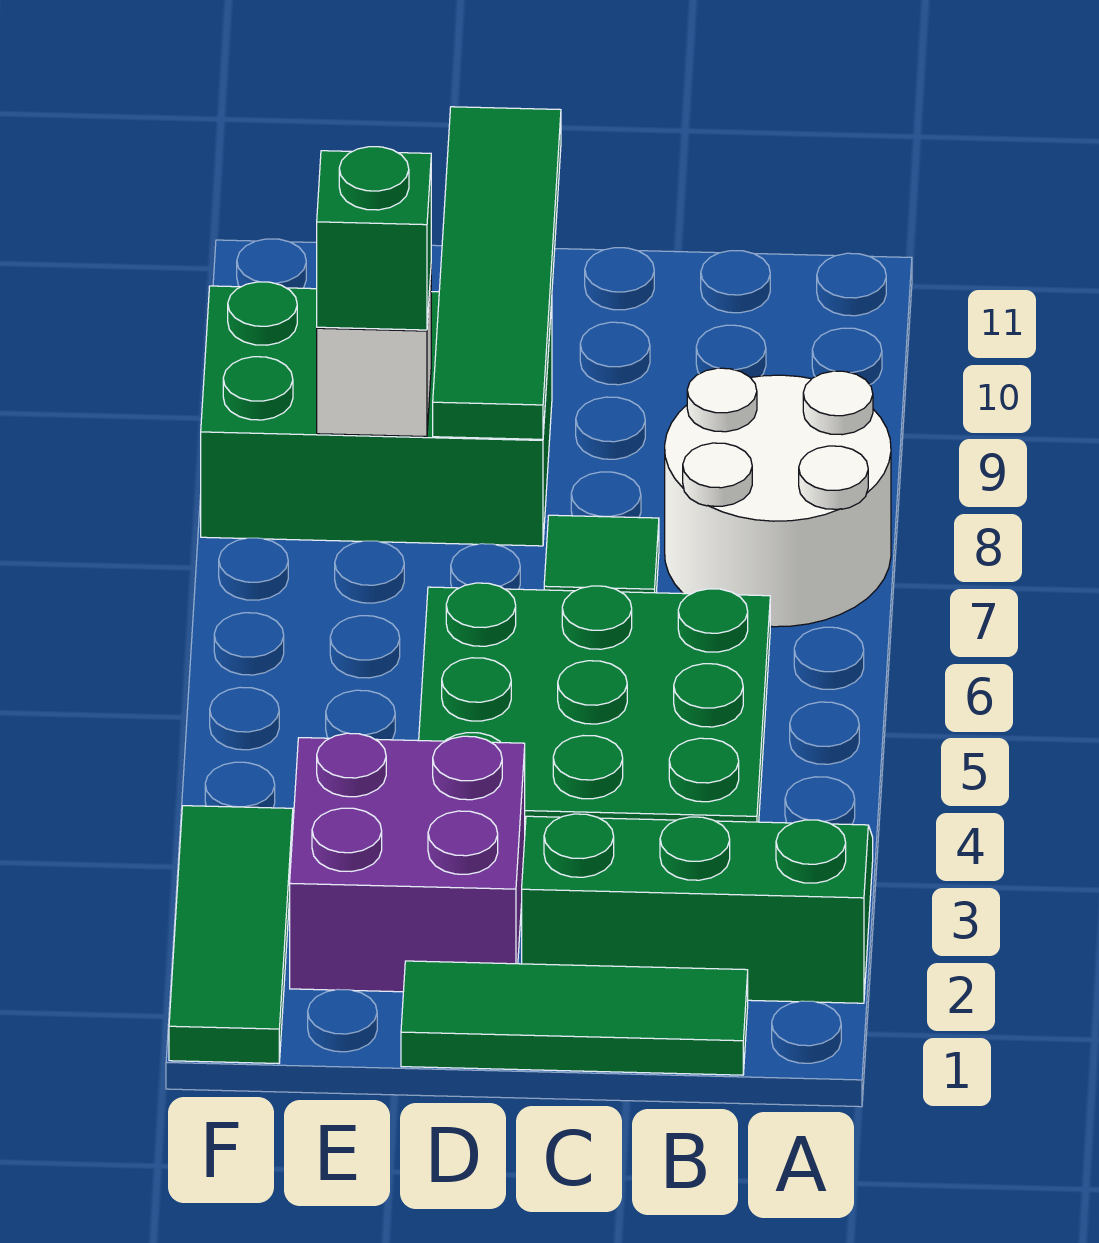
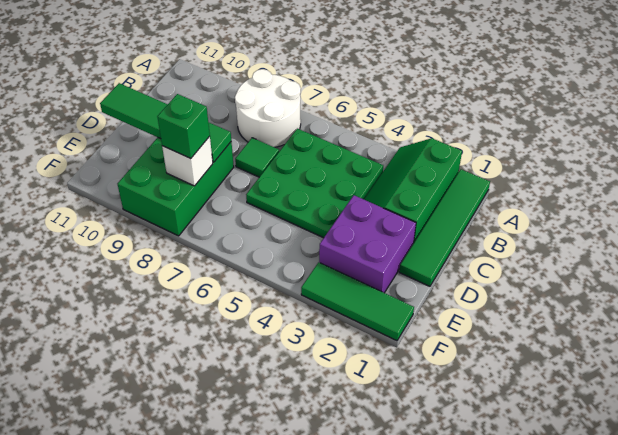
green 1x3 tile [401,961,748,1075] -> green 1x4 tile [399,169,490,286]

